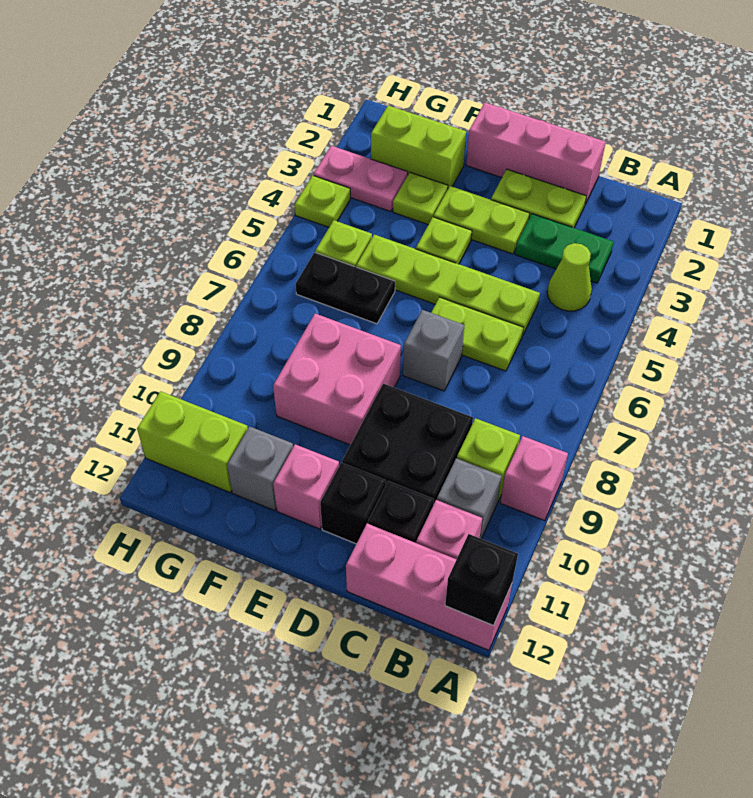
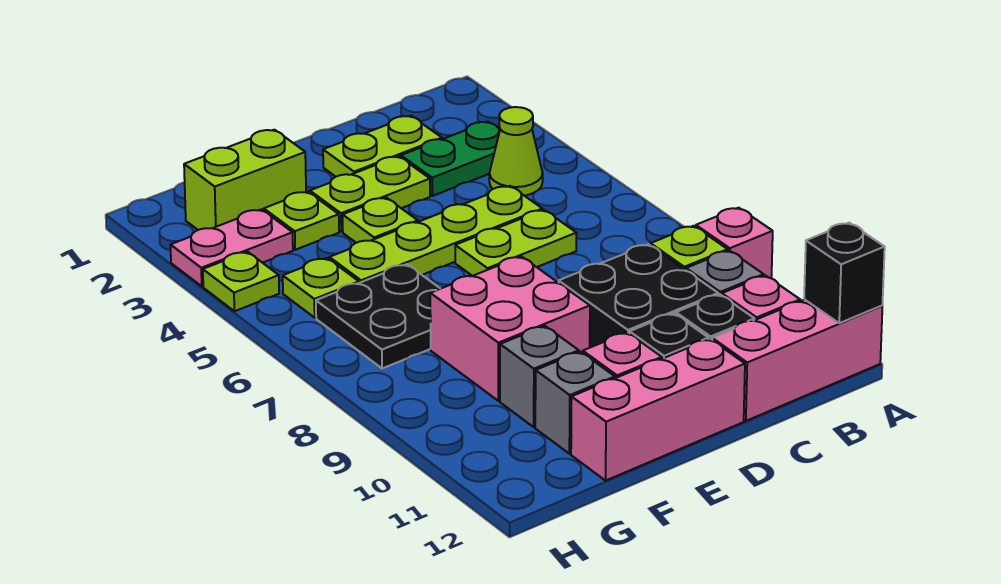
pink 1x3 brick [466,103,606,204] -> pink 1x3 brick moved to [571,339,745,481]
grey 1x1 brick [403,310,464,391] -> grey 1x1 brick moved to [500,326,579,427]
black 1x2 plate [296,252,395,324] -> black 2x2 plate [316,264,440,368]
lime 1x2 brick [137,391,248,492] -> none

